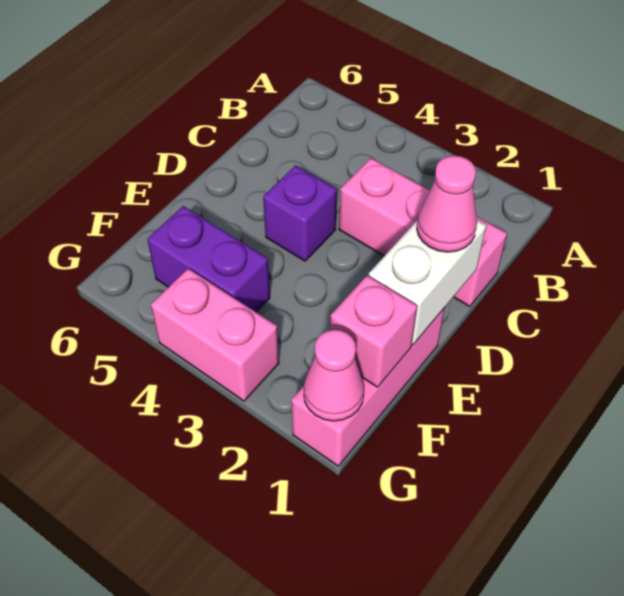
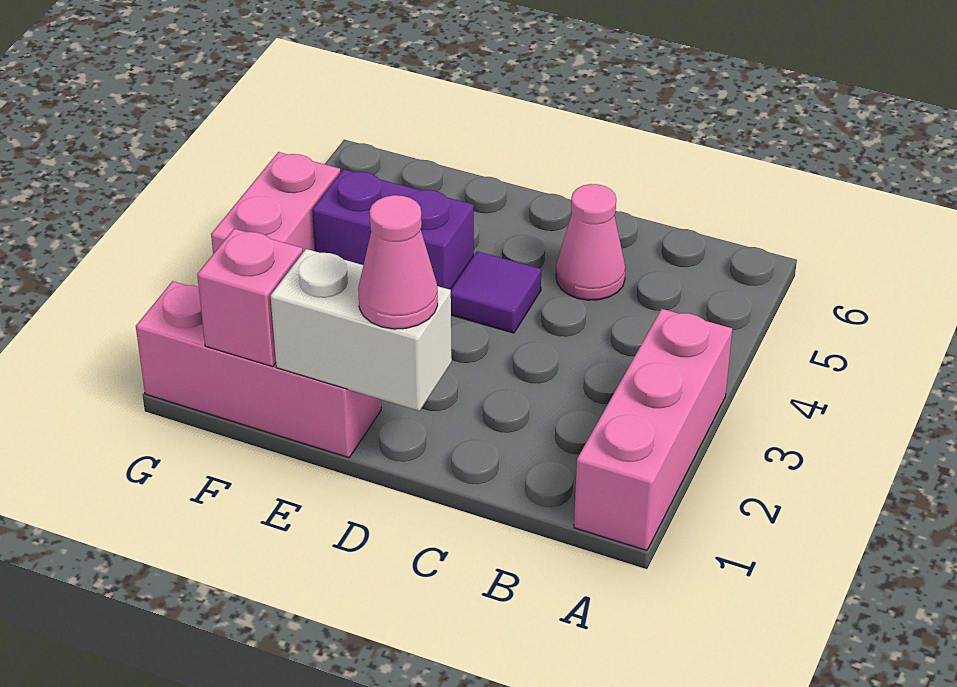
pink 1x3 brick [339,158,507,307] -> pink 1x3 brick moved to [574,309,732,550]
purple 1x1 brick [263,165,337,261] -> purple 1x1 tile [451,251,541,333]
purple 1x2 brick [147,206,270,312] -> purple 1x2 brick turned to [312,170,474,290]
pink 1x1 cone [303,330,364,421] -> pink 1x1 cone moved to [556,184,626,300]

